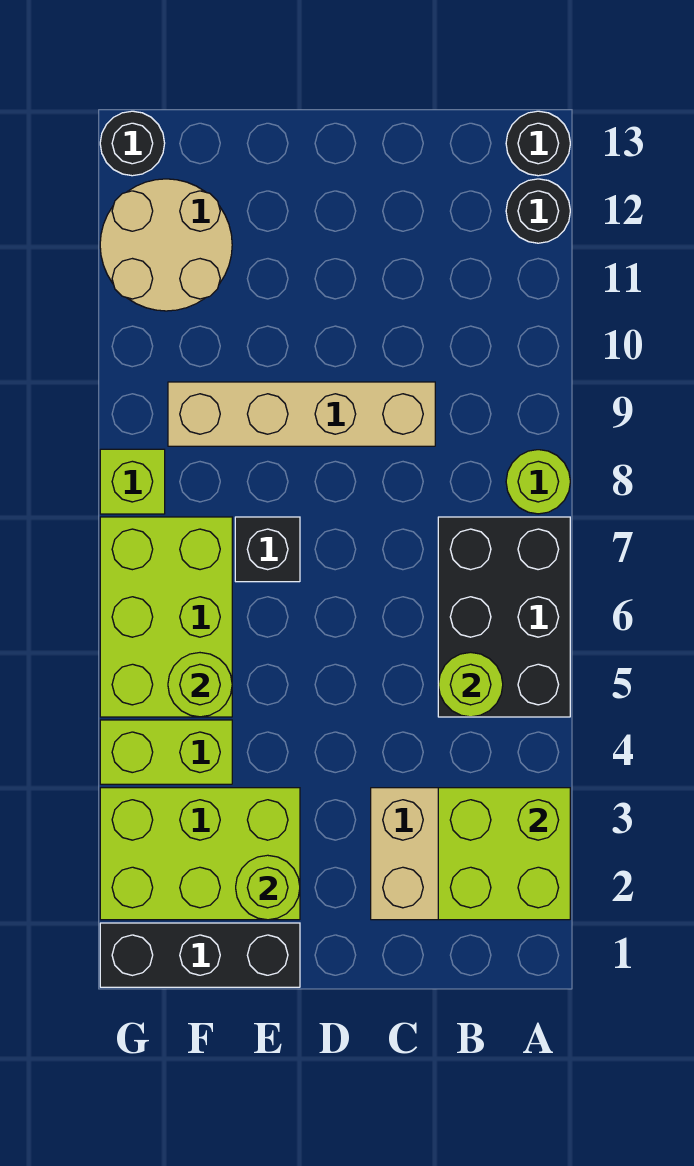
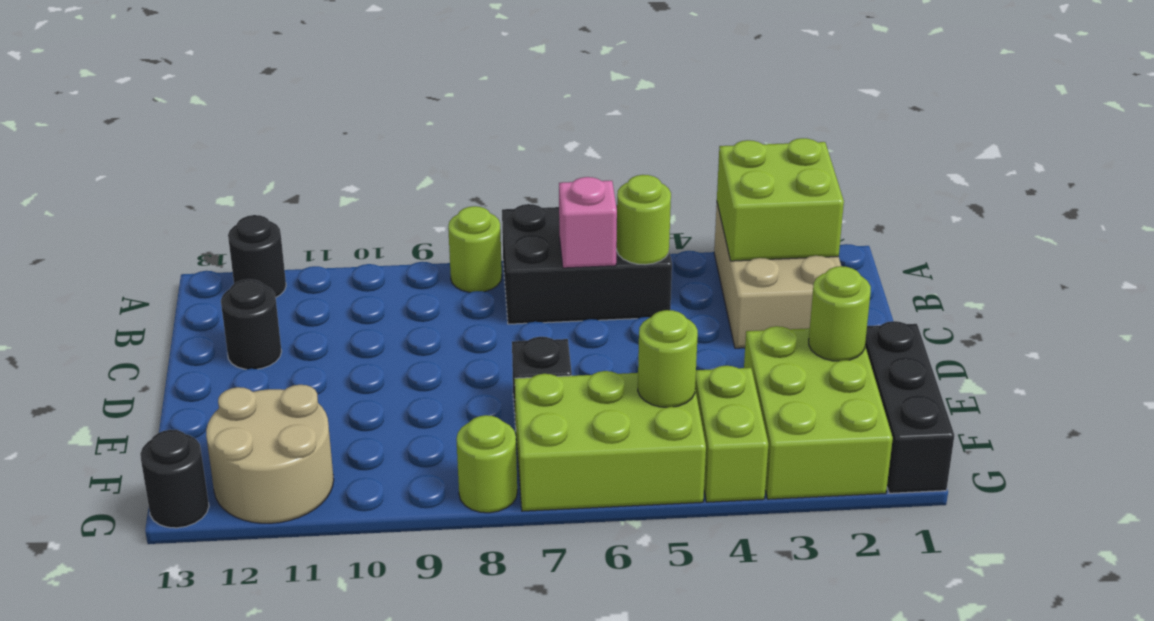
black 1x1 round brick [506,111,570,176] -> black 1x1 round brick moved to [221,279,282,369]
none -> pink 1x1 brick [559,177,617,268]
tan 1x4 brick [168,382,435,446] -> none
lime 1x1 brick [100,449,165,514] -> lime 1x1 round brick [457,415,517,513]

